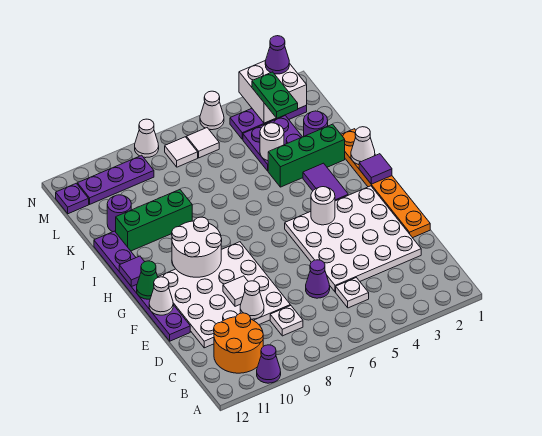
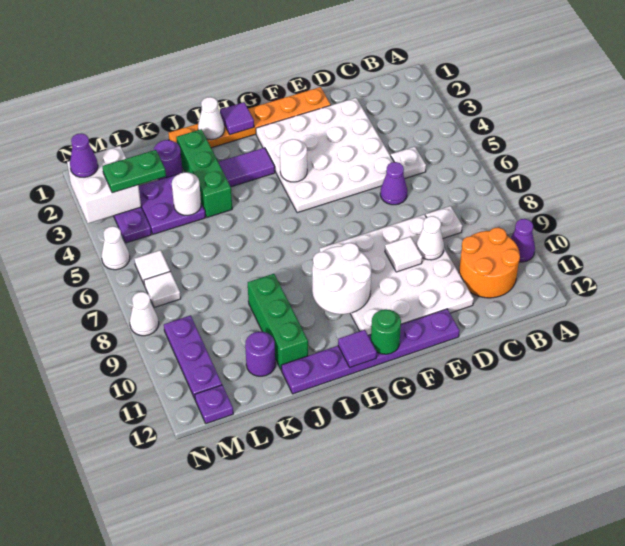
white 1x1 cone [149,277,173,315] -> none
green 1x1 cone [137,261,158,299] -> green 1x1 round brick [371,309,401,354]

